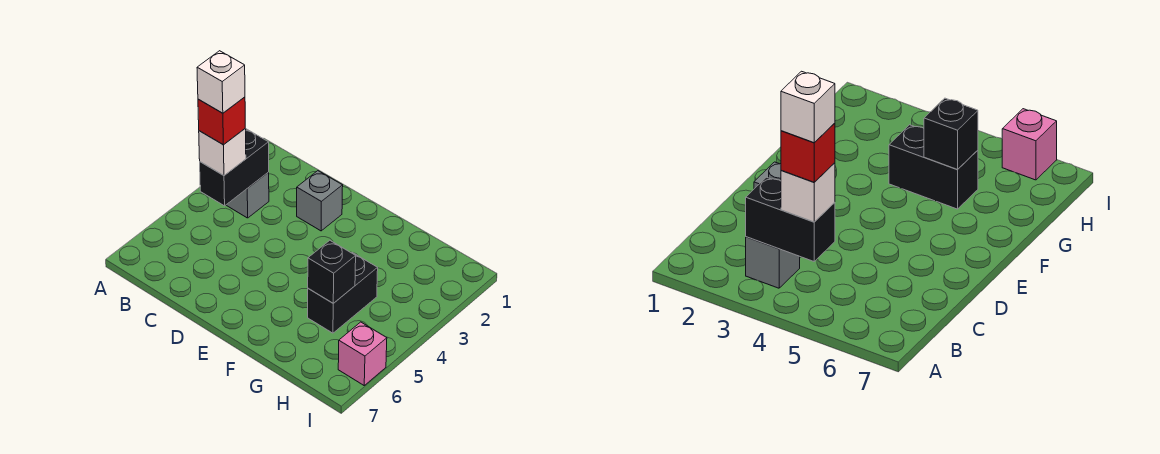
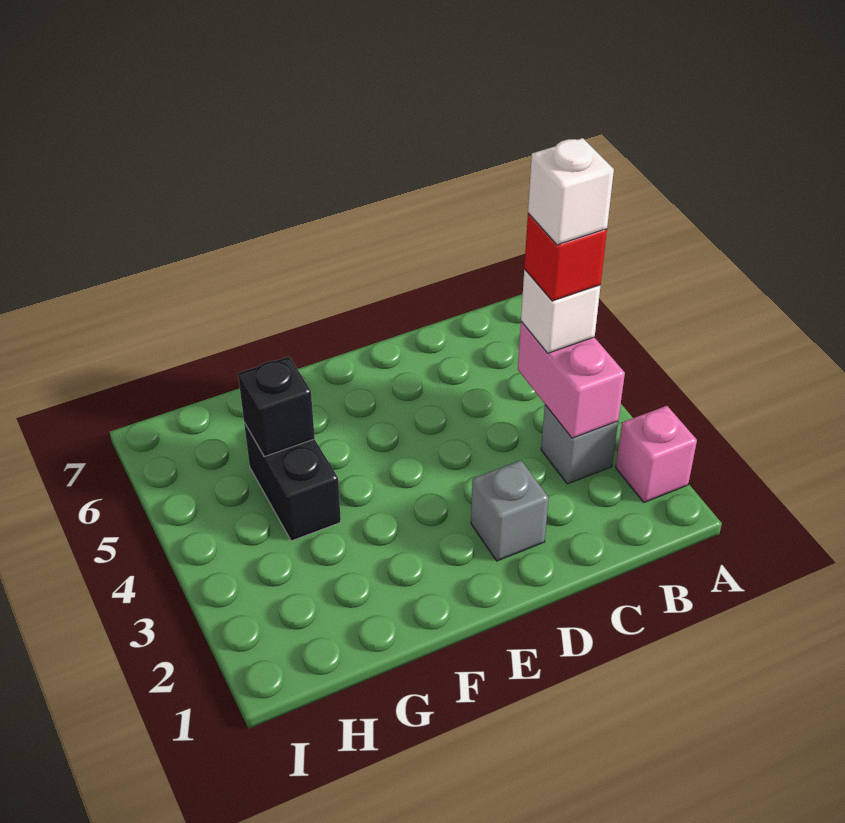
black 1x2 brick [200,129,269,206] -> pink 1x2 brick [518,322,625,438]
pink 1x1 brick [338,322,387,385] -> pink 1x1 brick moved to [616,406,697,502]

